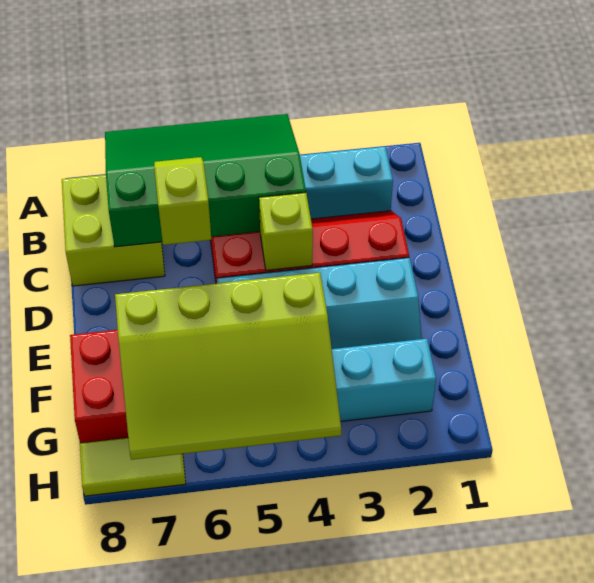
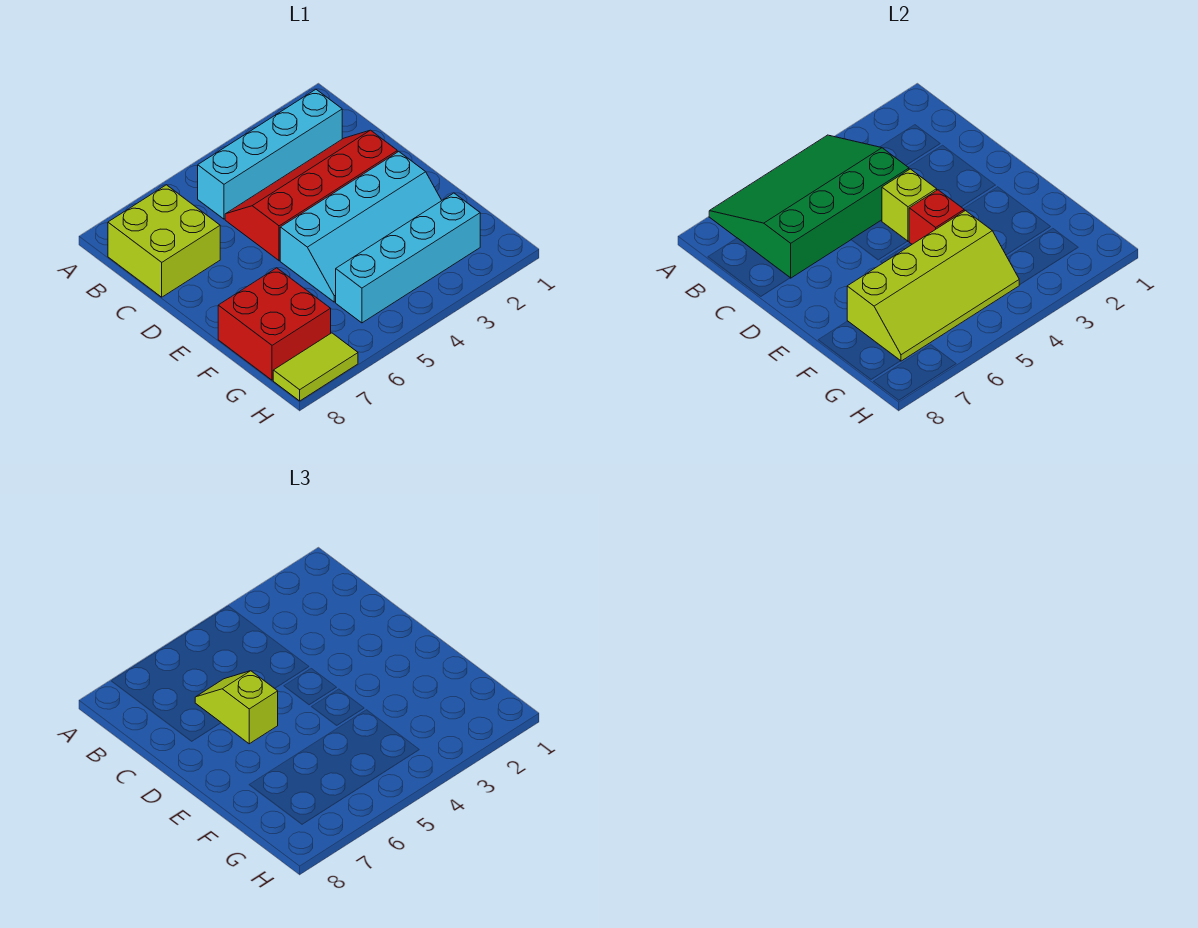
none -> red 1x1 brick [909,190,964,244]
lime 3x4 slope [115,273,341,460] -> lime 2x4 slope [847,210,1019,361]

